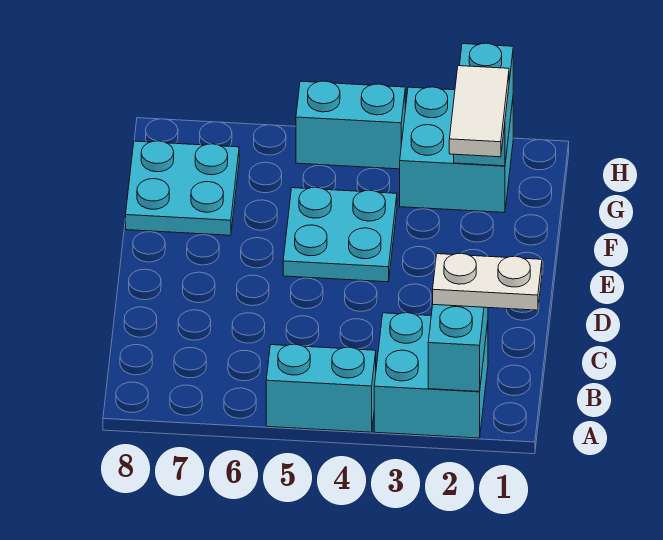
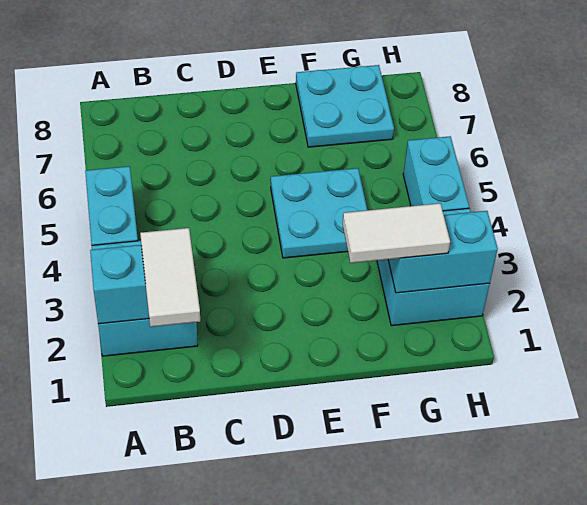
white 1x2 plate [433,253,542,310] -> white 1x2 tile [140,228,200,327]

